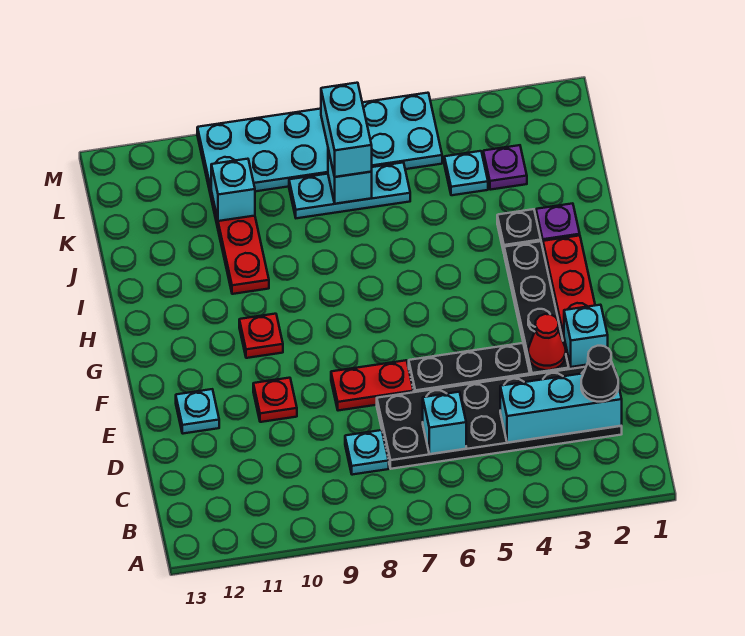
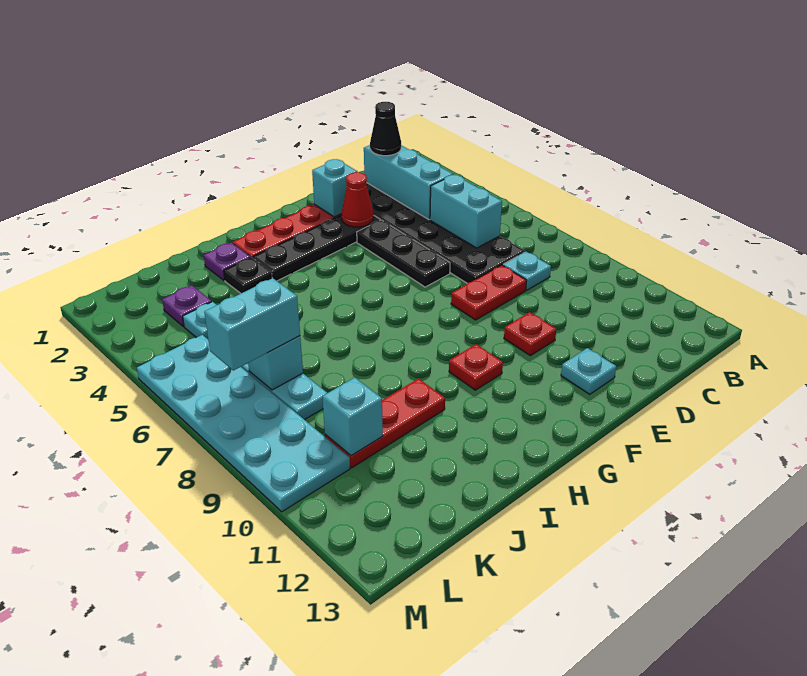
cyan 1x1 brick [423,392,466,454] -> cyan 1x2 brick [430,175,502,248]
red 1x2 plate [331,360,413,411] -> red 1x2 plate turned to [451,265,527,320]

